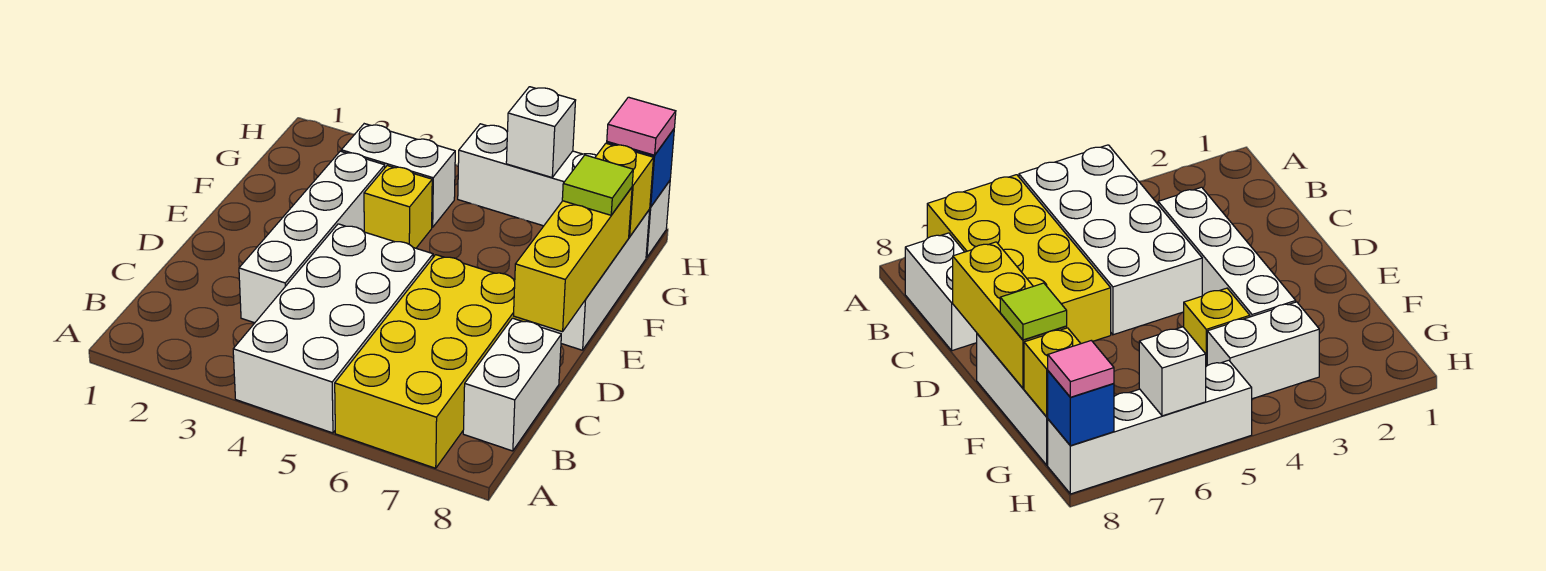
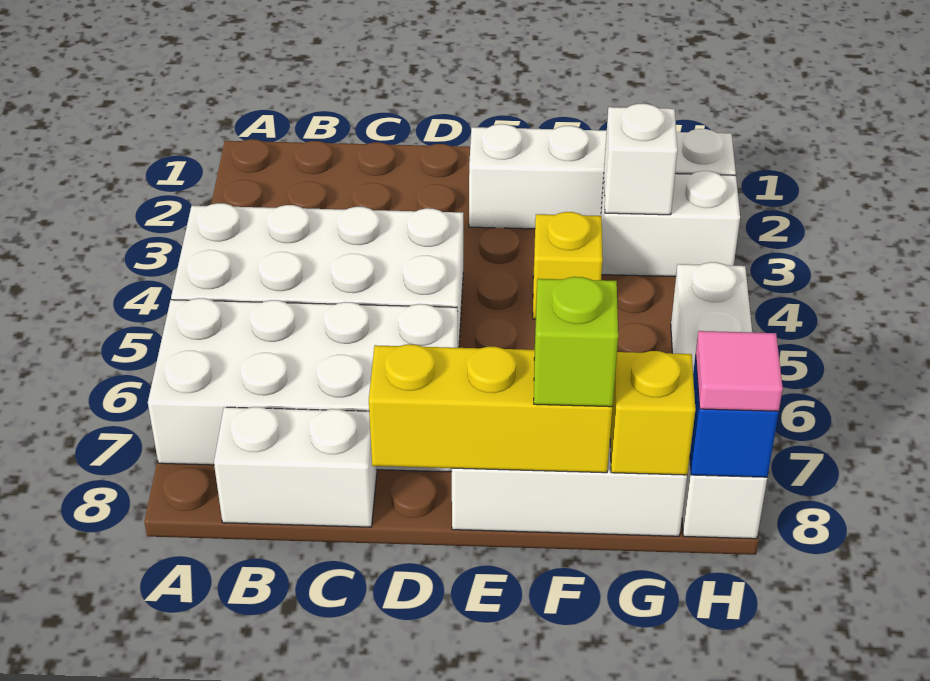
yellow 2x4 brick [335,255,530,468] -> white 2x4 brick [148,298,458,472]
white 1x4 brick [239,151,385,323] -> white 1x4 brick moved to [469,124,736,229]
lime 1x1 tile [562,155,633,215] -> lime 1x1 brick [534,277,618,407]
white 1x2 brick [341,124,455,227] -> white 1x2 brick turned to [601,171,740,276]
white 1x1 brick [506,87,576,177] -> white 1x1 brick moved to [604,104,678,215]

